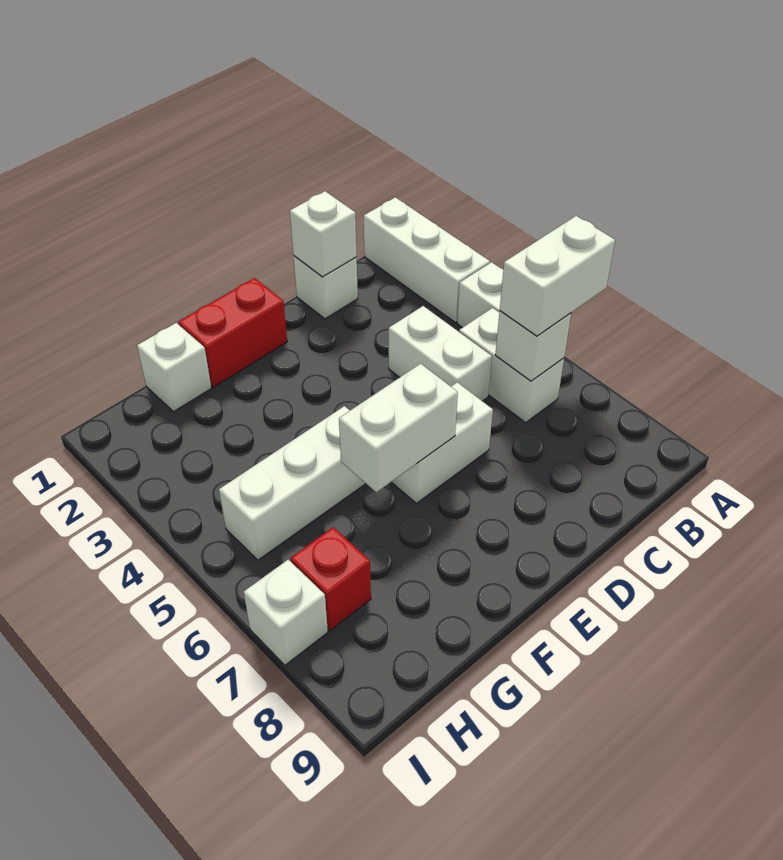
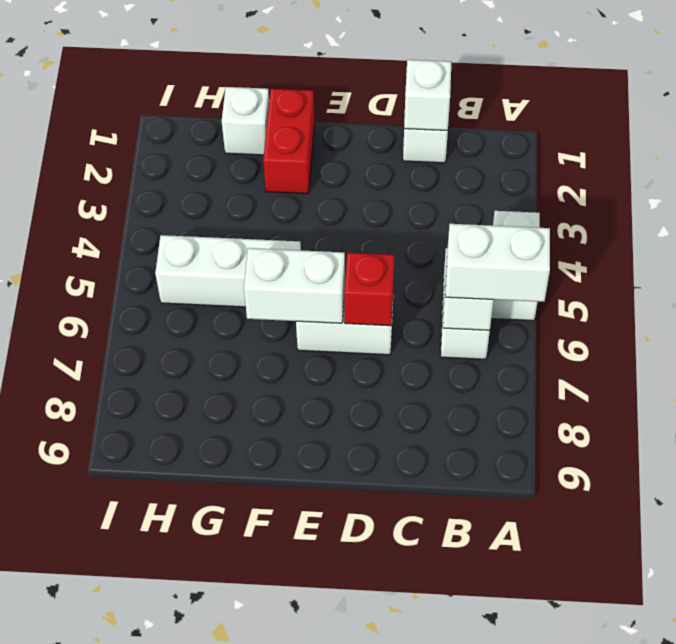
white 1x3 brick [364,197,490,323] -> none
white 1x2 brick [389,306,492,401] -> none
red 1x2 brick [178,278,287,387] -> red 1x2 brick turned to [263,89,315,194]
red 1x1 brick [291,527,371,631] -> red 1x1 brick moved to [344,253,394,326]
white 1x1 brick [244,560,328,665] -> none

